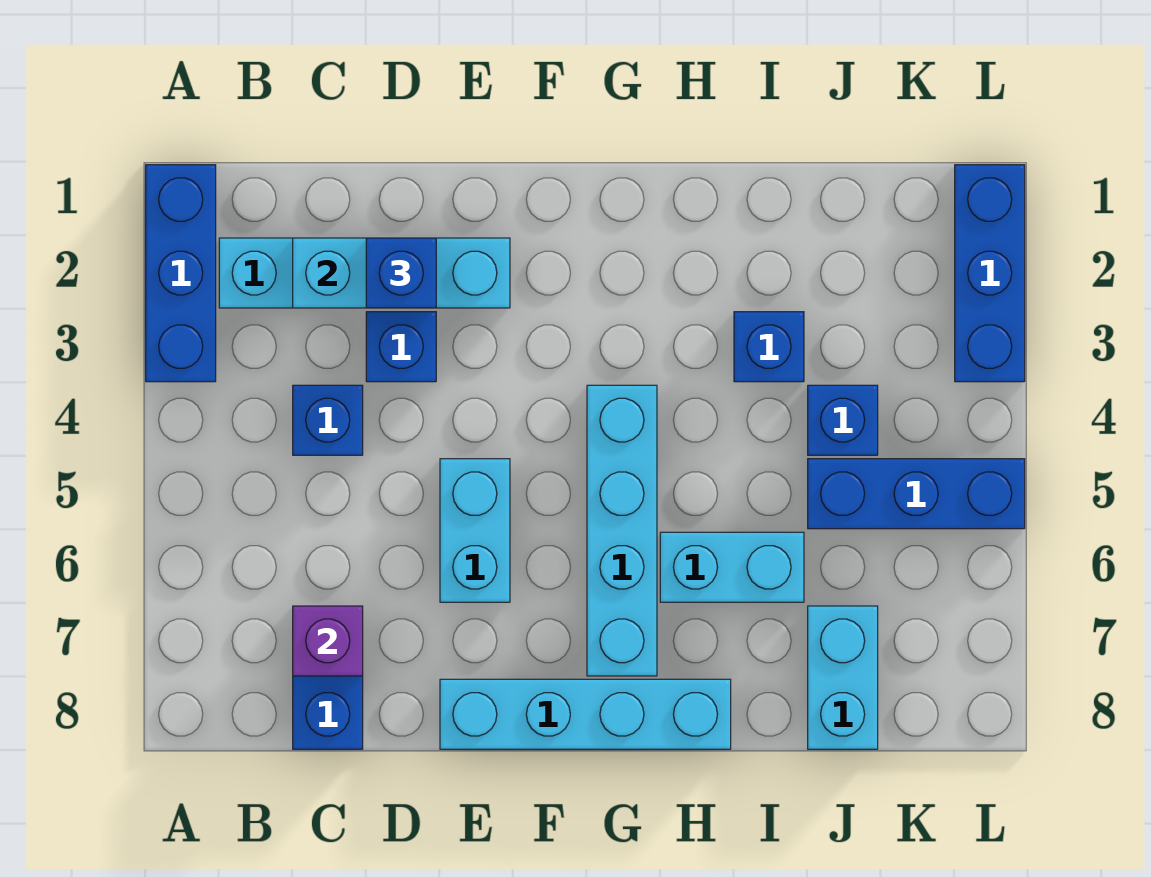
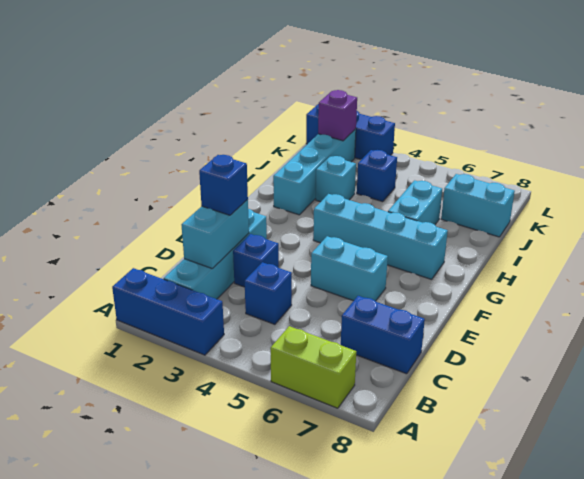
none -> lime 1x2 brick [270,326,356,408]
purple 1x1 brick [293,606,363,676] -> purple 1x1 brick moved to [318,90,357,141]
cyan 1x4 brick [440,679,731,749] -> cyan 1x4 brick moved to [273,129,356,215]
blue 1x1 brick [734,312,804,382] -> cyan 1x1 brick [316,156,356,202]
blue 1x3 brick [808,459,1025,529] -> none

